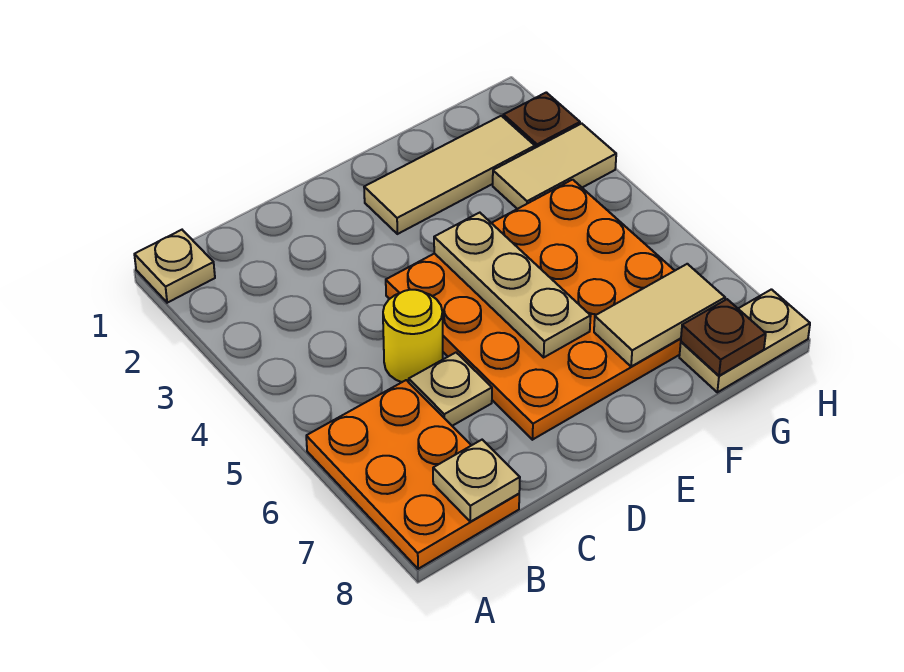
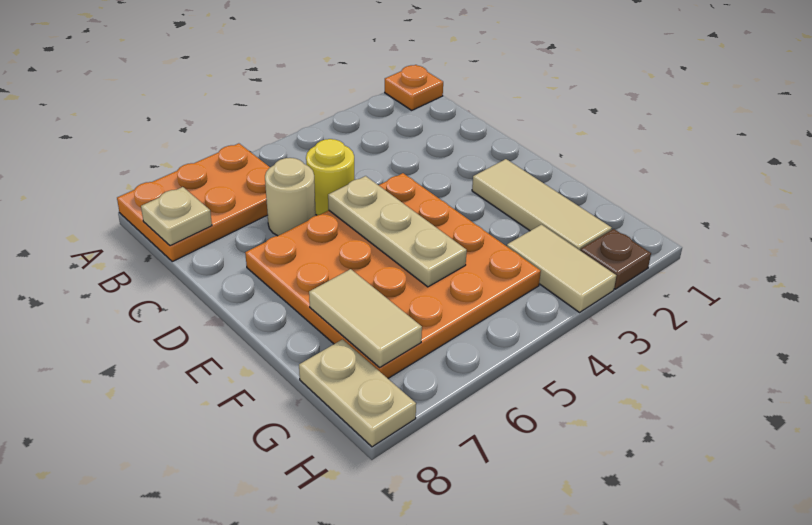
tan 1x1 plate [134,230,215,303] -> orange 1x1 plate [385,65,443,110]
tan 1x1 plate [409,353,492,426] -> tan 1x1 round brick [265,158,316,236]
tan 1x3 plate [434,213,591,357] -> tan 1x3 plate turned to [328,176,467,287]
brown 1x1 plate [681,299,766,376] -> none

